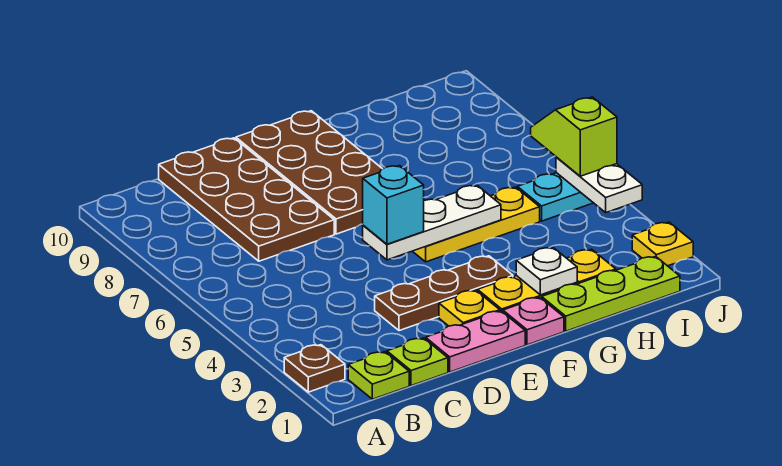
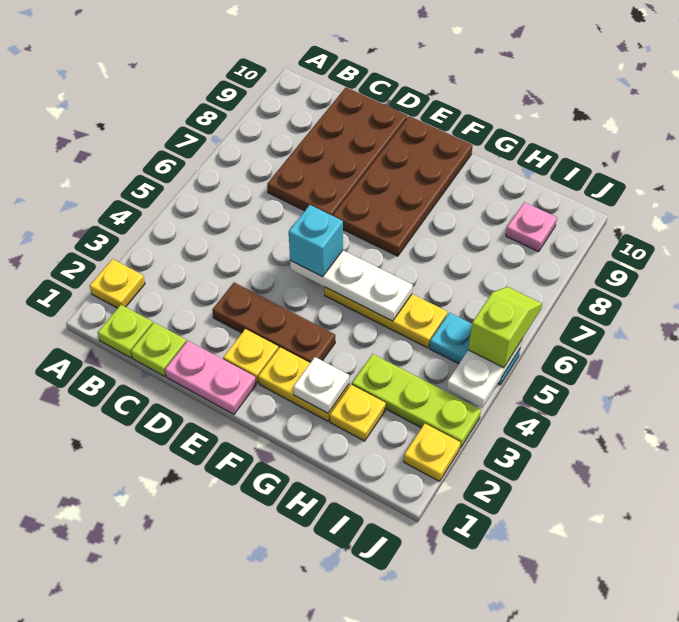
brown 1x1 plate [284,345,345,392] -> yellow 1x1 plate [90,259,145,308]
pink 1x1 plate [503,297,564,345] -> pink 1x1 plate moved to [506,202,557,252]
lime 1x3 plate [542,256,680,331] -> lime 1x3 plate moved to [352,354,481,448]

